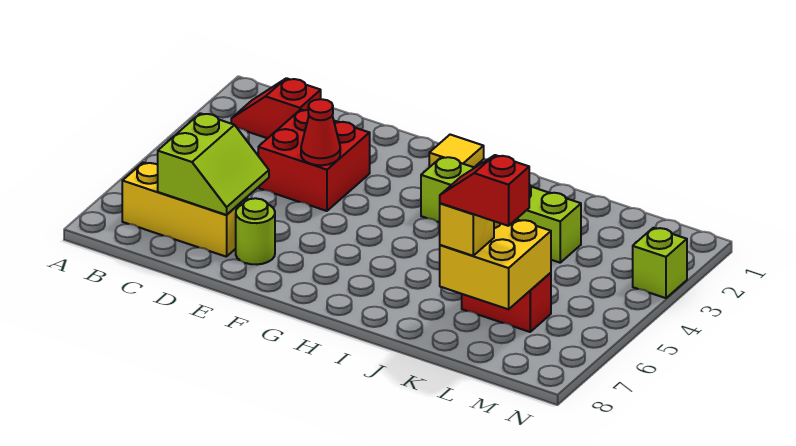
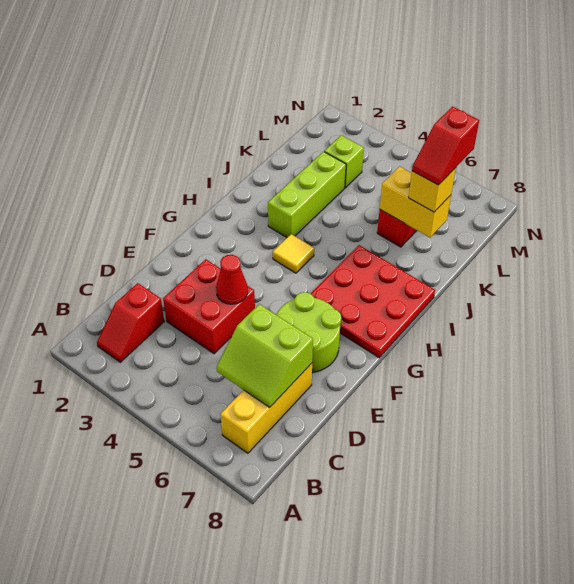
lime 2x2 slope [158,113,269,215] -> lime 2x2 slope turned to [216,304,313,407]
lime 1x1 round brick [236,198,275,265] -> lime 2x2 round brick [276,292,341,373]
yellow 1x1 tile [429,135,484,167] -> yellow 1x1 tile moved to [273,234,314,273]
none -> red 3x3 plate [311,245,435,358]
lime 1x4 brick [421,157,581,263] -> lime 1x3 brick [268,151,346,237]
yellow 2x2 brick [440,219,551,309] -> yellow 1x2 brick [380,166,451,237]
lime 1x1 brick [633,228,687,298] -> lime 1x1 brick moved to [324,135,364,188]

